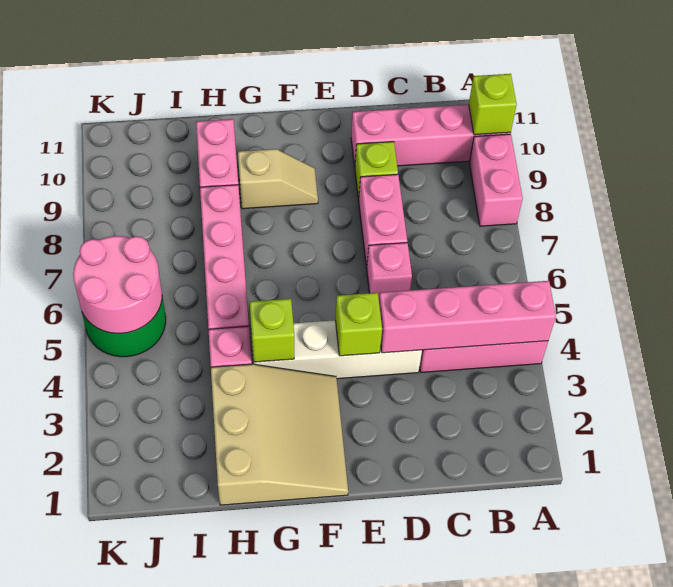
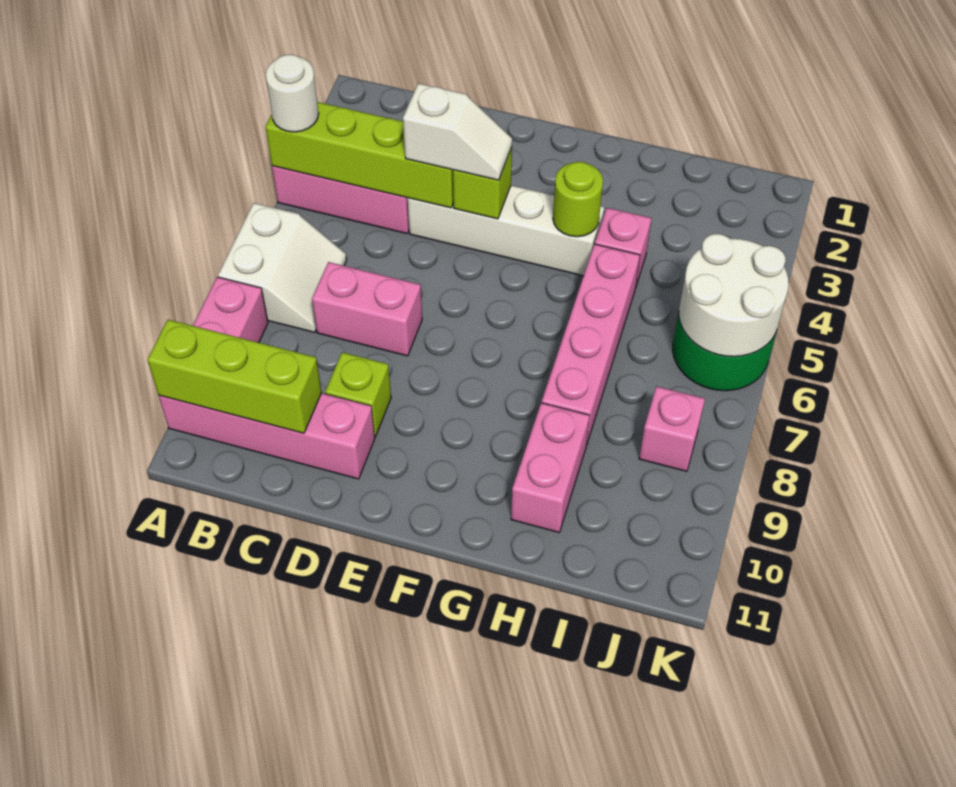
pink 1x4 brick [379,281,556,353] -> lime 1x4 brick [265,102,454,208]
none -> white 1x1 round brick [266,55,319,132]
none -> white 2x2 slope [218,203,347,332]
lime 1x1 brick [469,74,517,135] -> lime 1x3 brick [147,320,322,433]
none -> white 1x2 slope [403,83,512,180]
pink 1x1 brick [367,243,412,298] -> pink 1x1 brick moved to [639,386,705,471]
pink 1x2 brick [359,174,407,267] -> pink 1x2 brick turned to [312,262,422,356]
tan 3x3 slope [211,364,348,505] -> none
tan 1x2 slope [238,149,318,209] -> none
lime 1x1 brick [250,299,294,362] -> lime 1x1 round brick [553,162,603,237]
pink 2x2 round brick [73,236,162,333] -> white 2x2 round brick [679,234,789,357]

